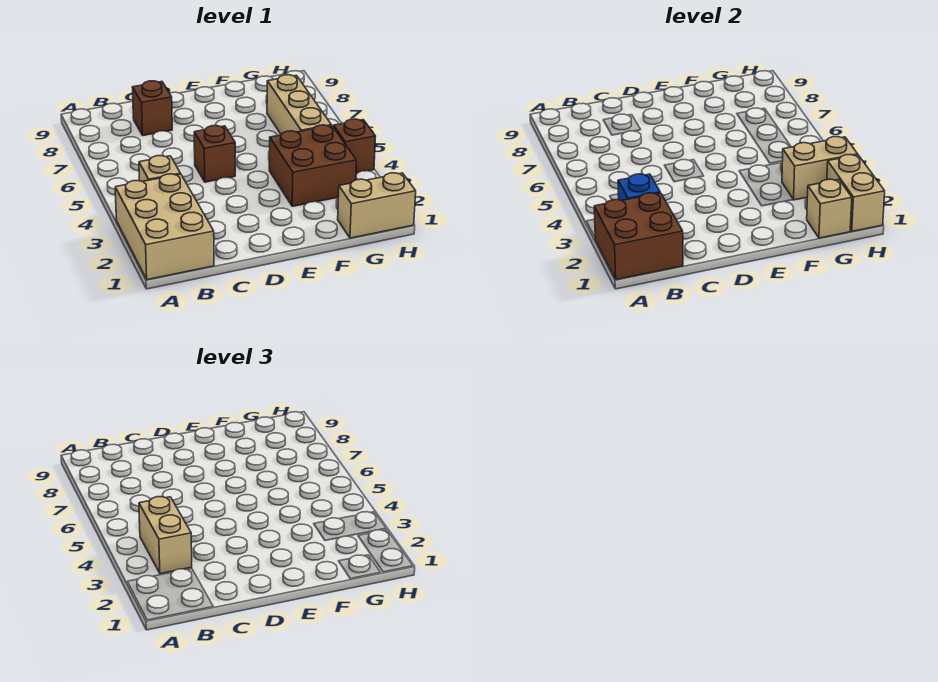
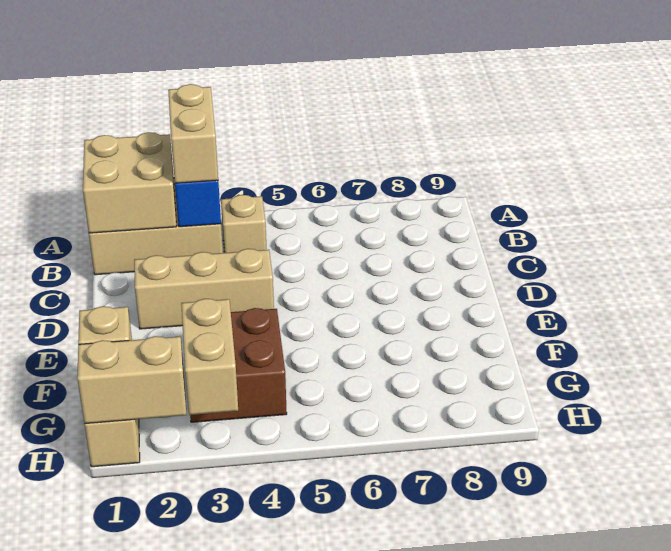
brown 2x2 brick [594,193,683,280] -> tan 2x2 brick [83,132,176,233]
tan 1x2 brick [139,497,192,574] -> tan 1x2 brick turned to [168,84,218,183]
brown 1x1 brick [132,81,172,135] -> none
brown 1x1 brick [194,126,235,182] -> none
tan 1x3 brick [267,75,331,134] -> tan 1x3 brick moved to [134,249,274,329]
brown 1x1 brick [333,119,376,173] -> none

